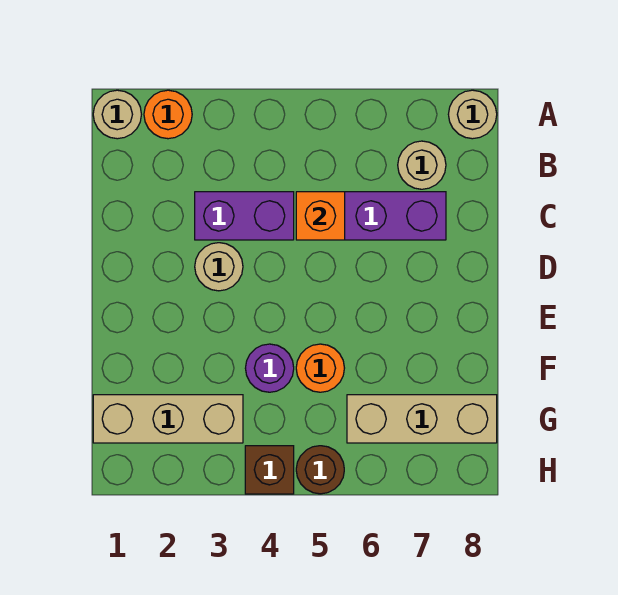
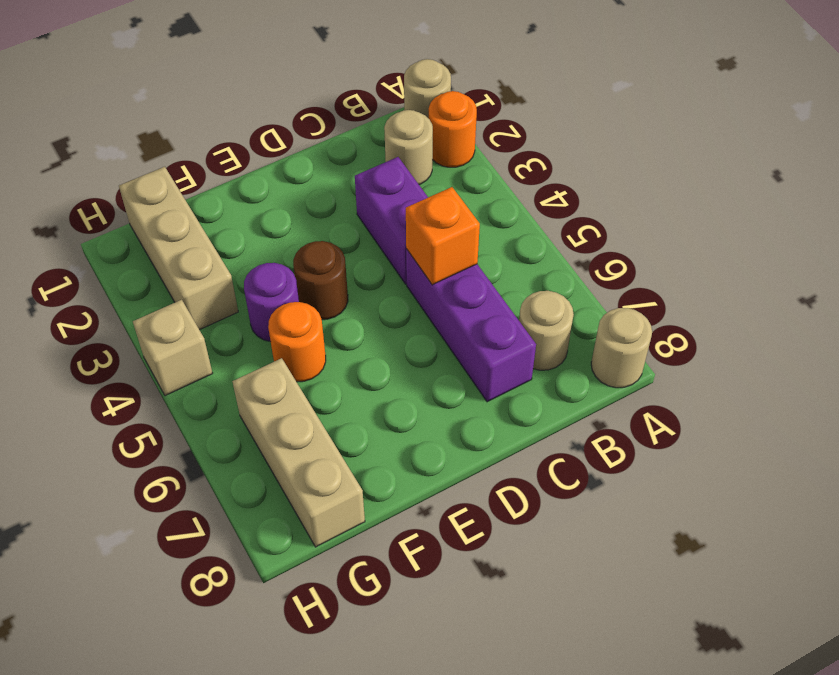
tan 1x1 round brick [195,243,243,291] -> tan 1x1 round brick moved to [384,110,433,185]
brown 1x1 brick [245,446,294,494] -> tan 1x1 brick [133,300,213,396]
brown 1x1 round brick [296,446,344,494] -> brown 1x1 round brick moved to [293,241,348,320]

